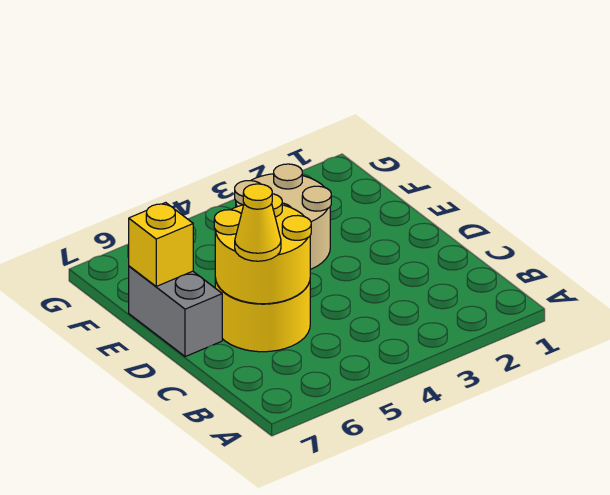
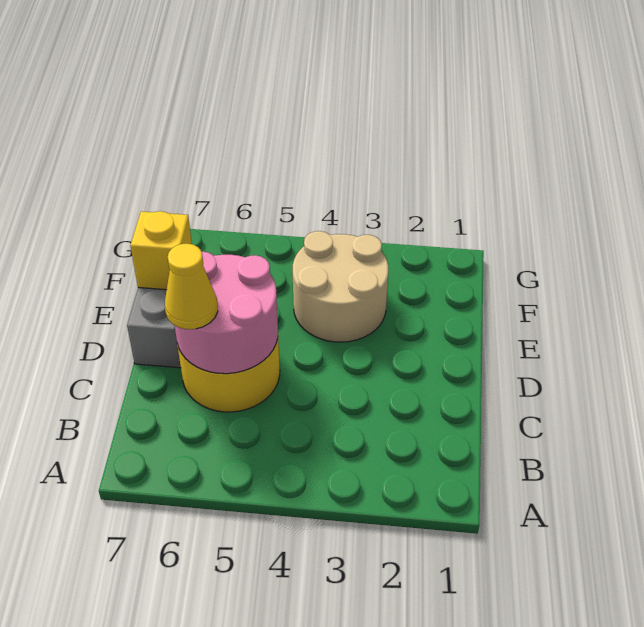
yellow 2x2 round brick [214,194,311,304] -> pink 2x2 round brick [175,252,278,374]

